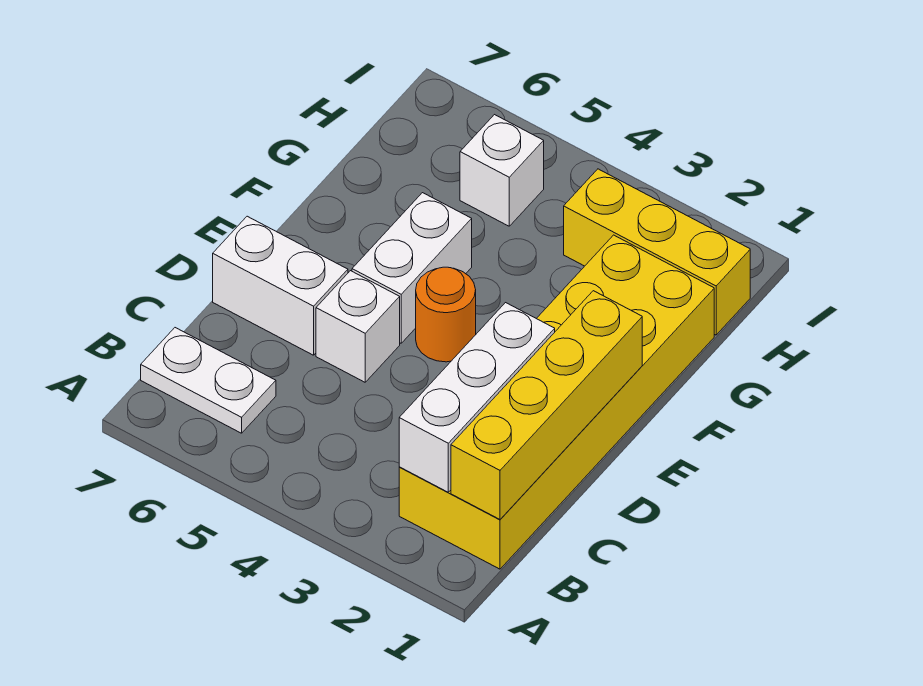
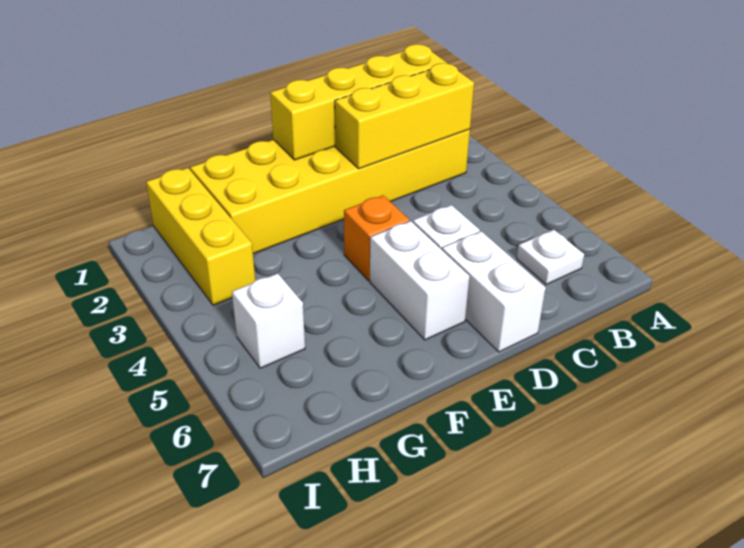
white 1x3 brick [399,303,555,492] -> yellow 1x3 brick [335,63,474,169]
white 1x2 plate [141,328,276,433] -> white 1x1 plate [517,230,584,285]
orange 1x1 round brick [416,267,476,362] -> orange 1x1 brick [344,195,409,281]
white 1x2 brick [352,193,472,343] -> white 1x2 brick turned to [370,221,470,340]

